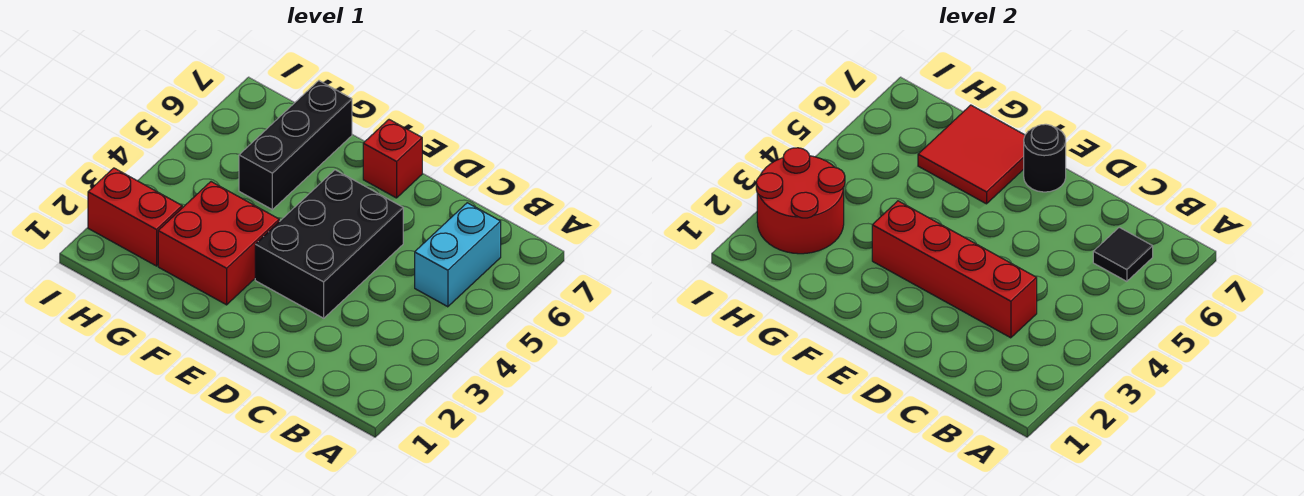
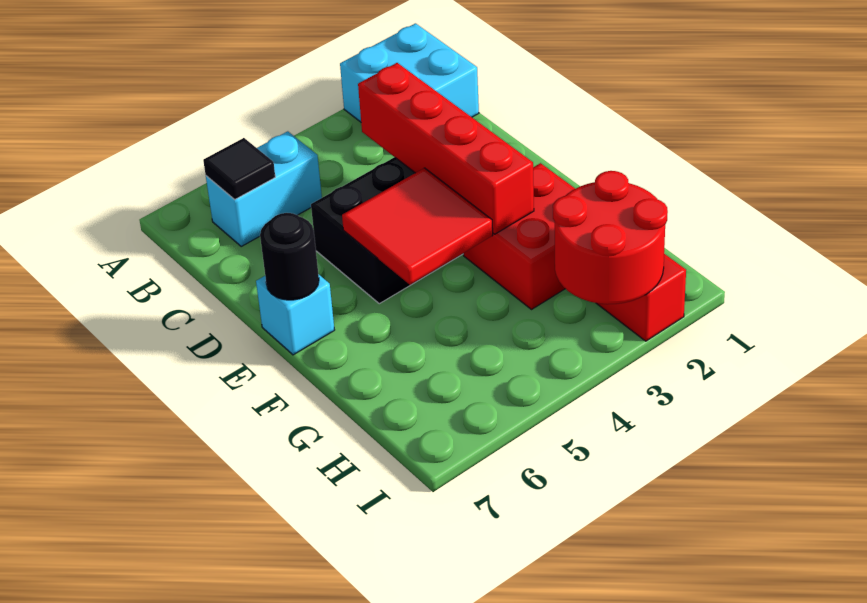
none -> cyan 2x2 brick [340,23,479,122]
red 1x1 brick [363,120,422,198] -> cyan 1x1 brick [256,274,334,355]
red 2x2 tile [918,105,1025,204] -> red 2x2 tile moved to [342,168,493,285]
black 1x3 brick [239,81,352,210] -> none

